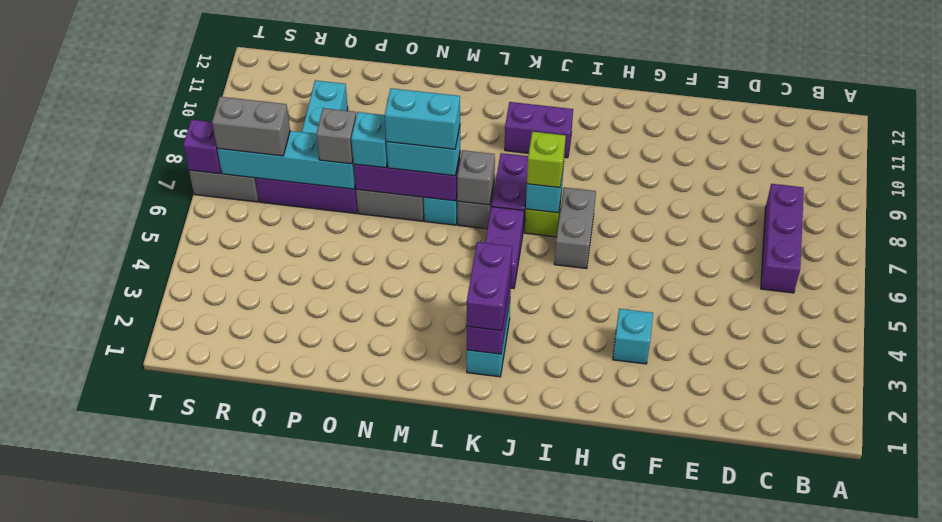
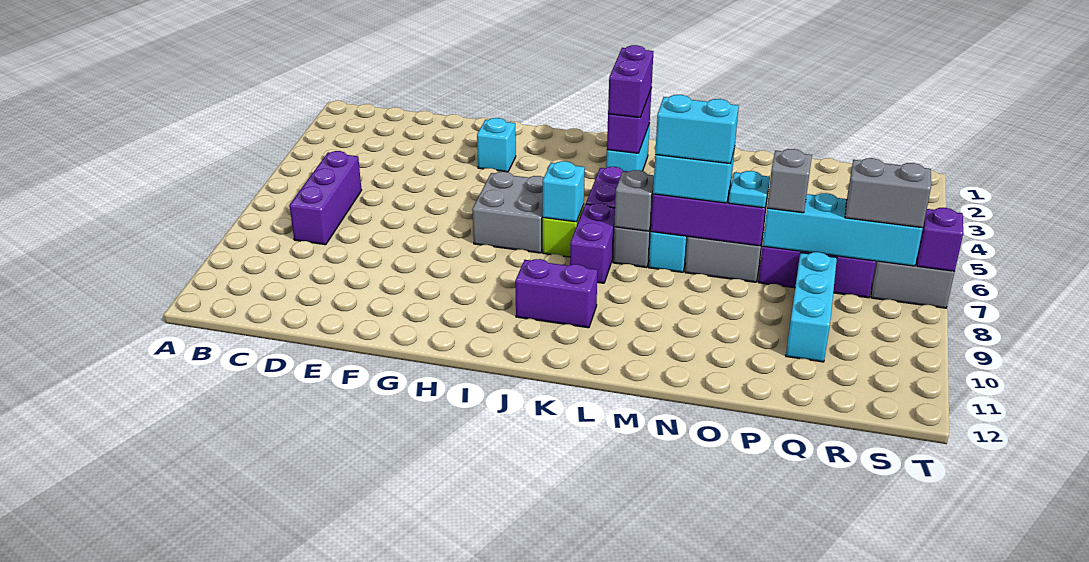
grey 1x2 brick [554,187,596,268] -> grey 2x2 brick [472,172,544,253]
lime 1x1 brick [527,132,566,188] -> none
cyan 1x1 brick [351,112,388,168] -> cyan 1x1 plate [729,171,770,208]

